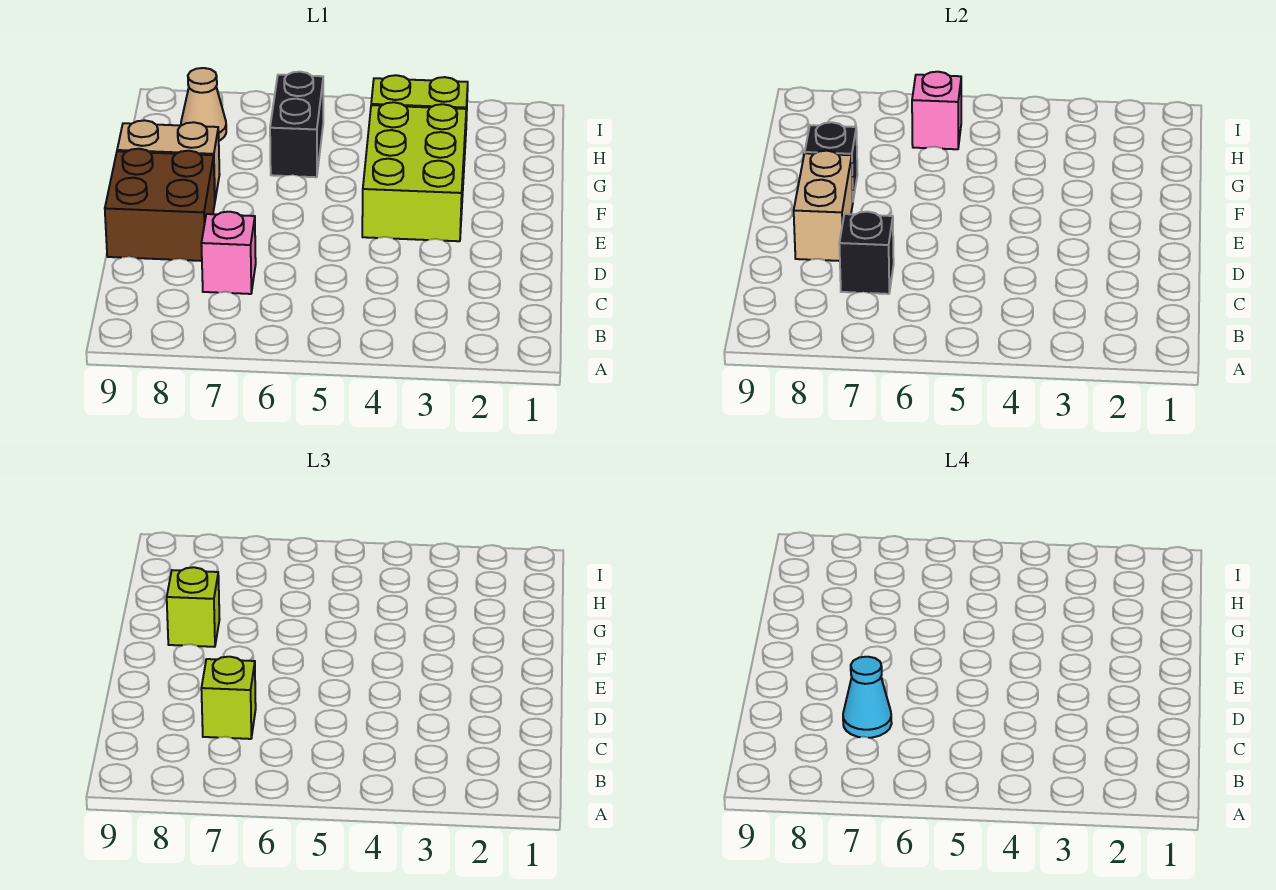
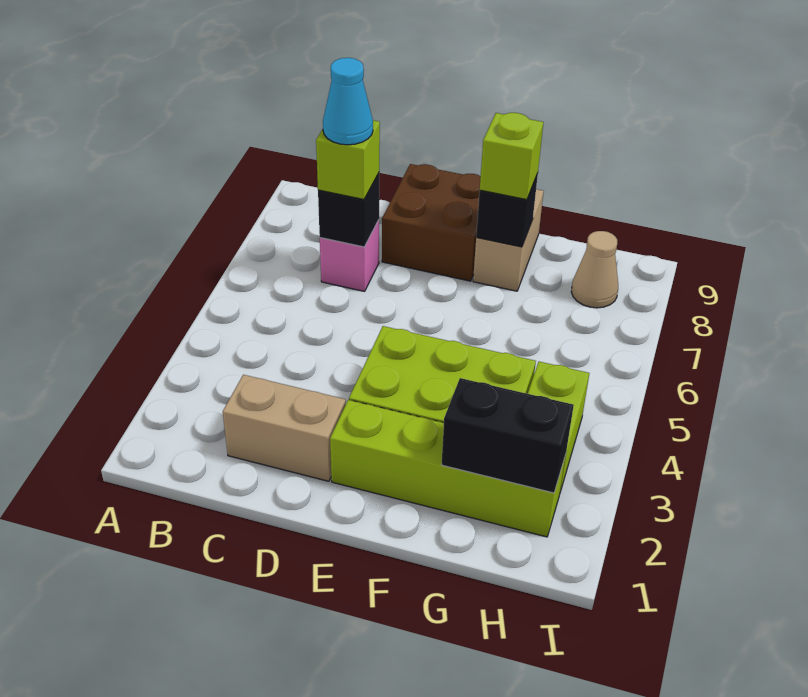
tan 1x2 brick [794,151,853,261] -> tan 1x2 brick moved to [223,375,346,481]
none -> lime 1x4 brick [330,400,566,537]
black 1x2 brick [270,72,323,177] -> black 1x2 brick moved to [442,378,574,493]
pink 1x1 brick [912,72,961,149] -> none

